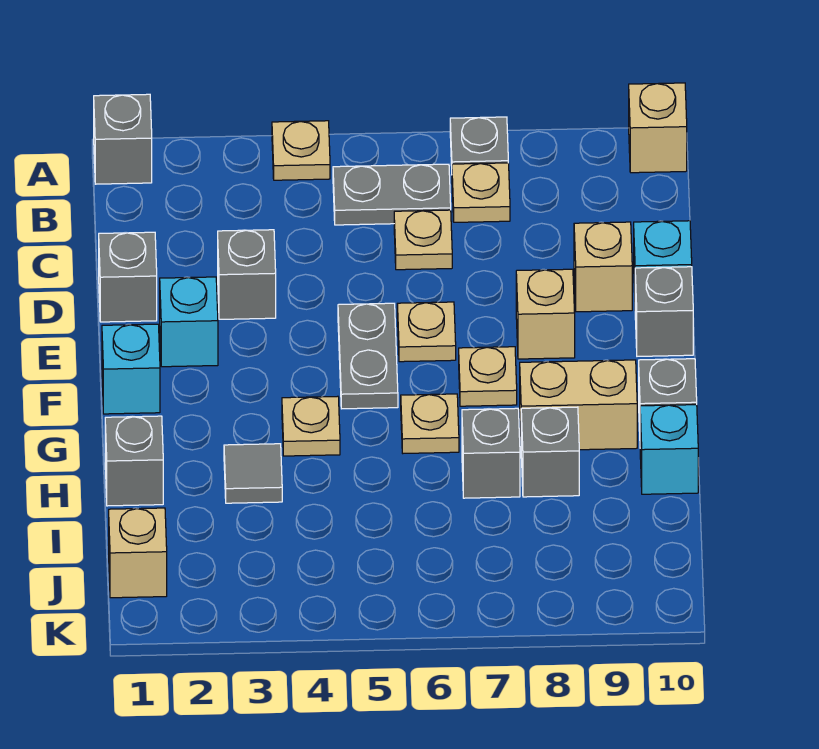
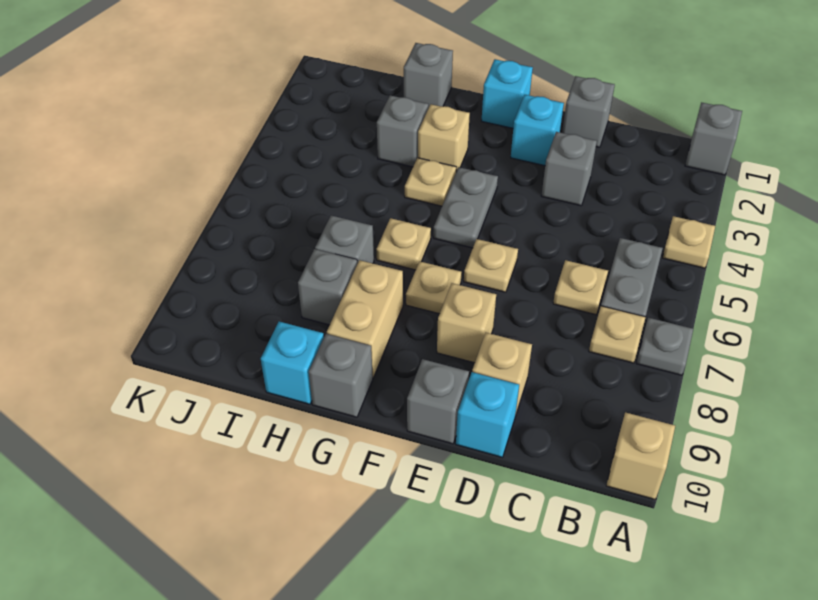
grey 1x2 plate [338,303,398,409] -> grey 1x2 plate turned to [433,167,498,248]
grey 1x1 tile [224,444,282,503] -> grey 1x1 brick [377,95,428,167]
tan 1x1 brick [109,508,167,598] -> tan 1x1 brick moved to [418,104,470,171]

